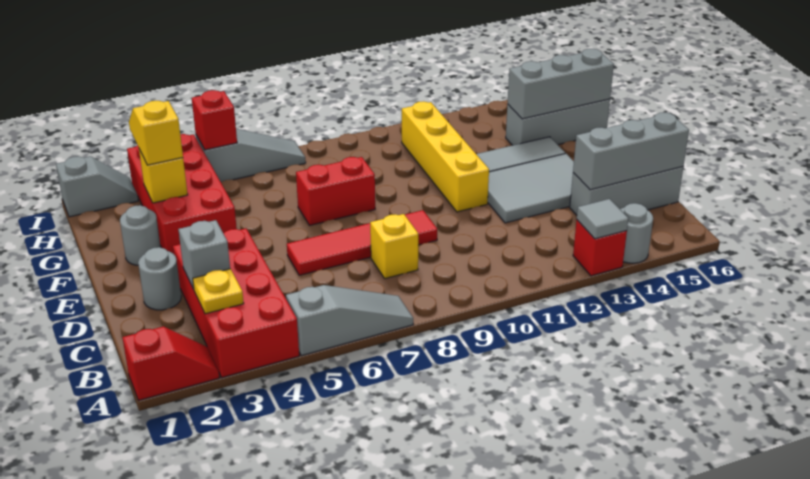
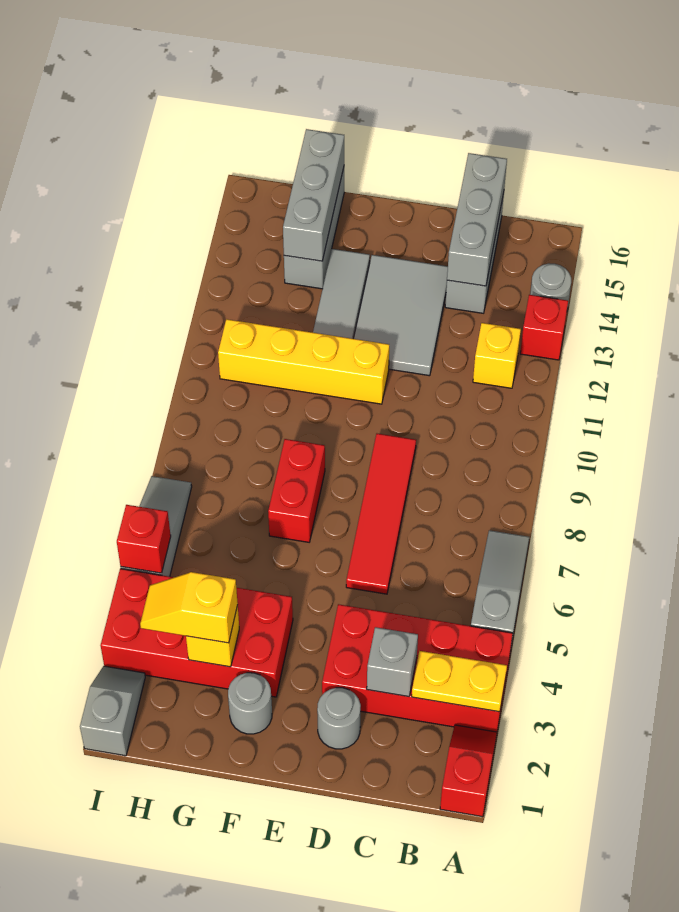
grey 1x1 tile [577,199,628,239] -> none
yellow 1x1 plate [193,269,244,314] -> yellow 1x2 plate [412,651,507,712]
yellow 1x1 brick [370,214,418,279] -> yellow 1x1 brick moved to [473,323,521,388]

